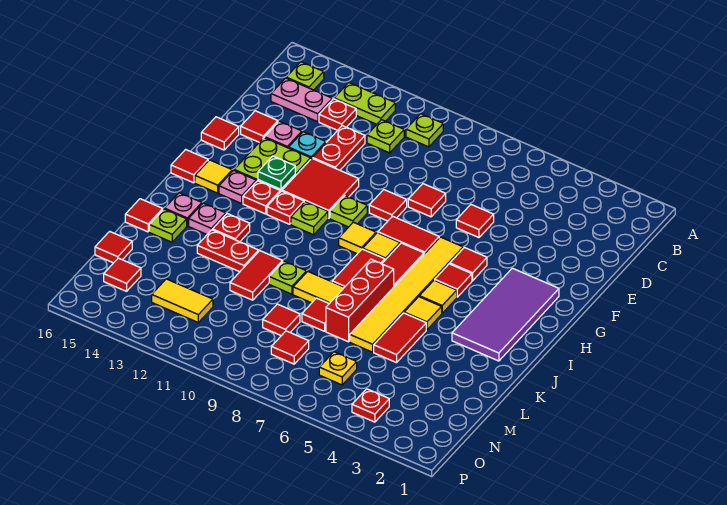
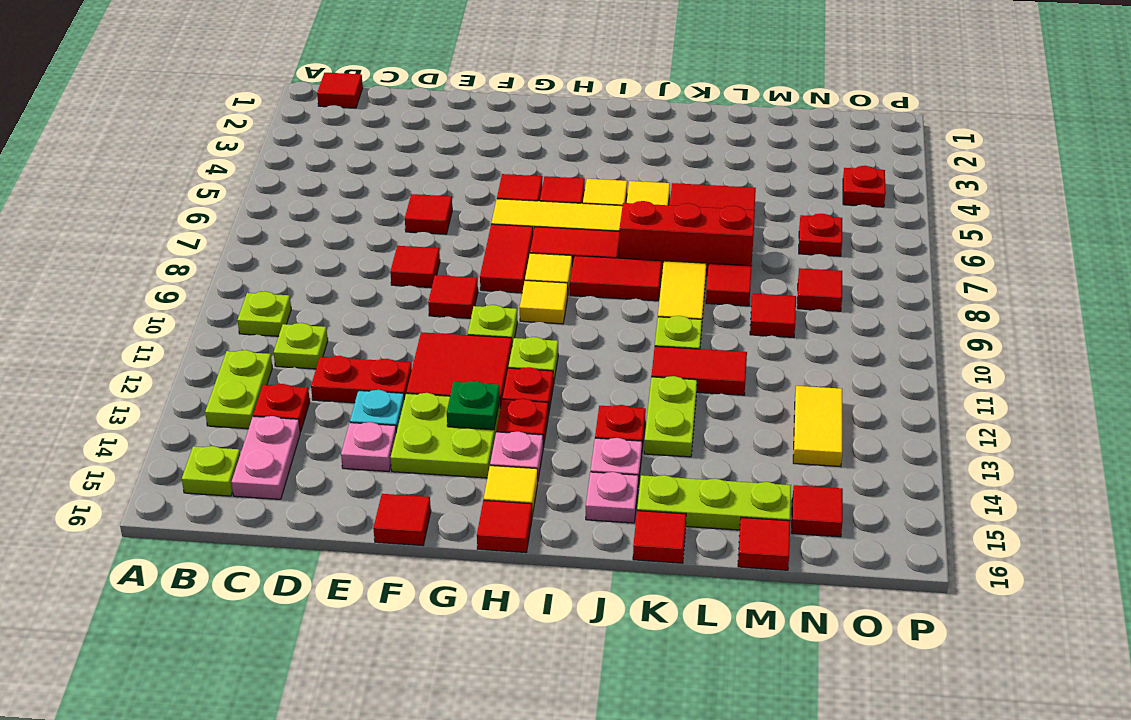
red 1x1 tile [241,111,278,142] -> red 1x1 tile moved to [317,73,363,108]
purple 2x4 tile [452,268,559,361] -> none
red 1x2 plate [197,230,259,272] -> lime 1x2 plate [644,376,697,457]
lime 1x1 plate [149,209,187,242] -> lime 1x3 plate [637,475,791,530]
yellow 1x1 plate [319,352,357,385] -> red 1x1 plate [799,214,842,256]

